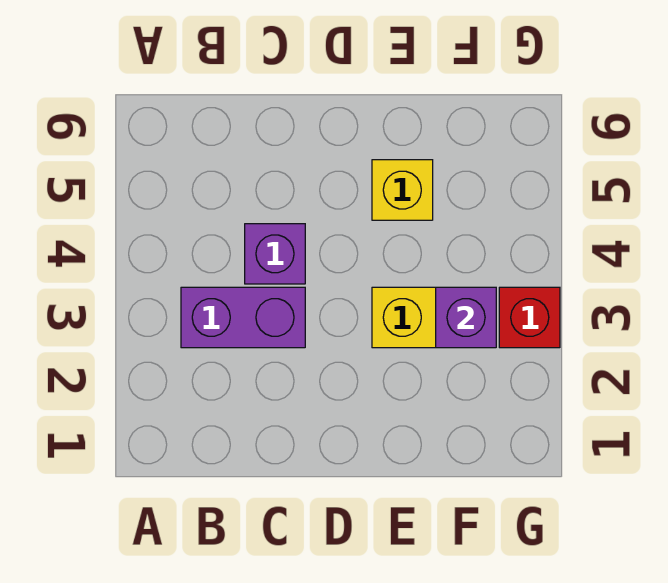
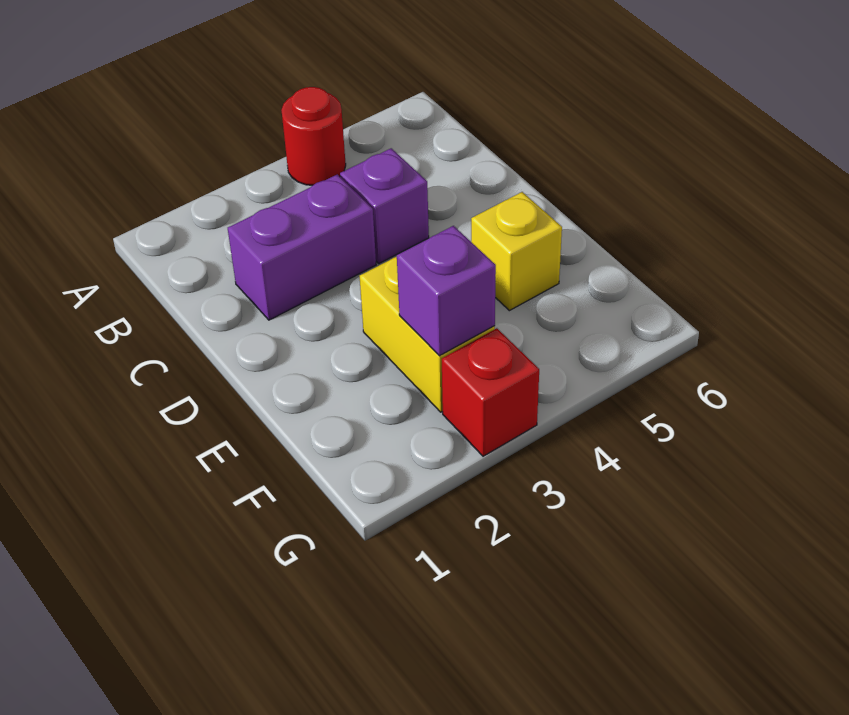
none -> red 1x1 round brick [281,87,346,185]
purple 1x2 brick [181,287,305,348] -> purple 1x2 brick turned to [228,174,376,320]

